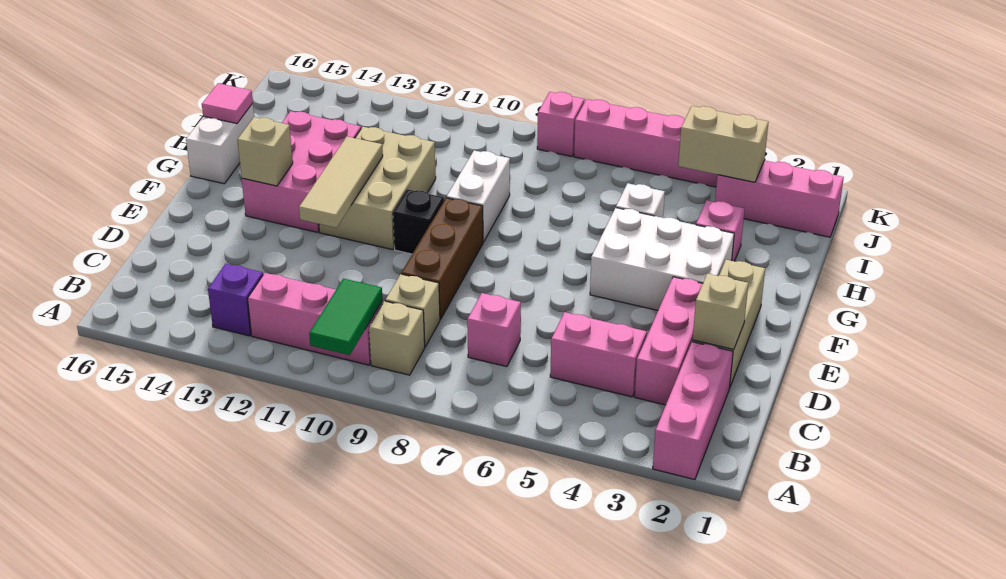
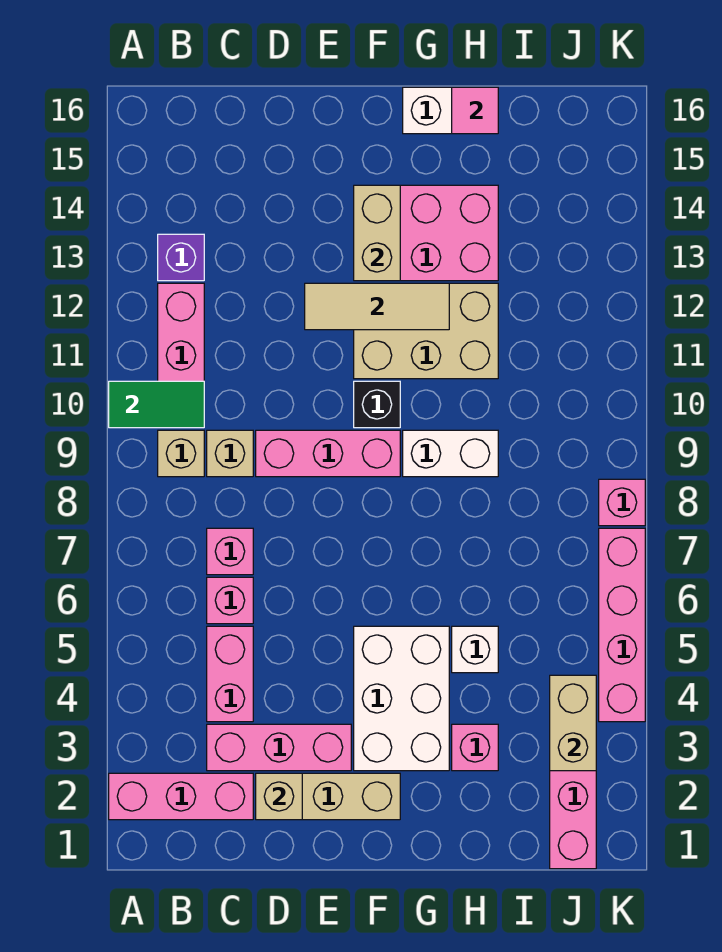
none -> pink 1x1 brick [207,577,253,624]
brown 1x3 brick [401,198,483,320] -> pink 1x3 brick [256,430,400,477]
tan 1x1 brick [237,117,293,186] -> tan 1x2 brick [354,185,400,281]

